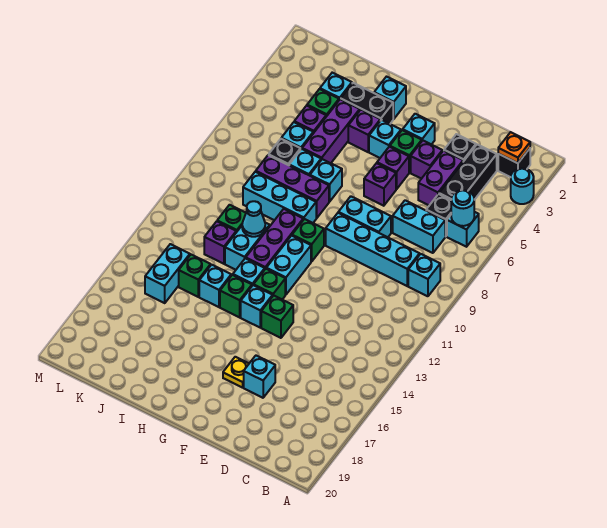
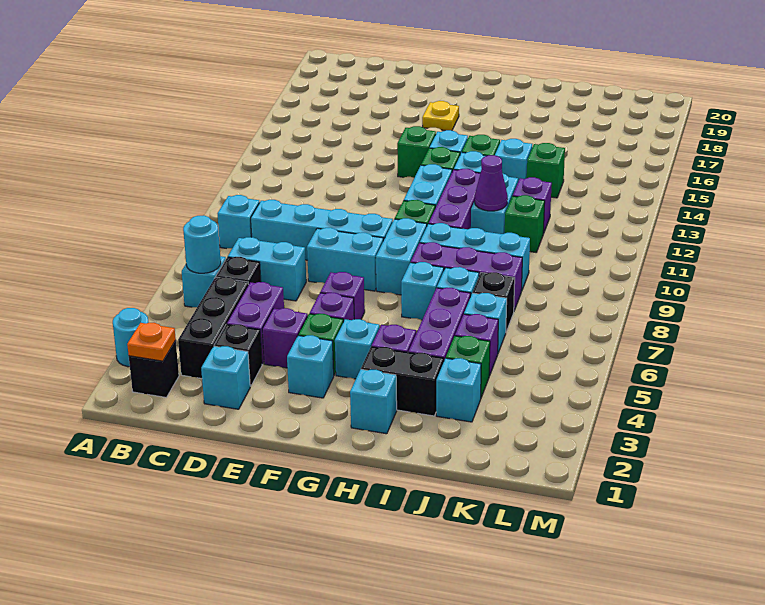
cyan 1x1 brick [244,356,275,398] -> cyan 1x1 brick moved to [201,346,250,409]
cyan 1x1 cone [242,201,265,237] -> purple 1x1 cone [475,155,508,211]
cyan 1x2 brick [145,244,190,303] -> cyan 1x2 brick moved to [376,218,427,295]

